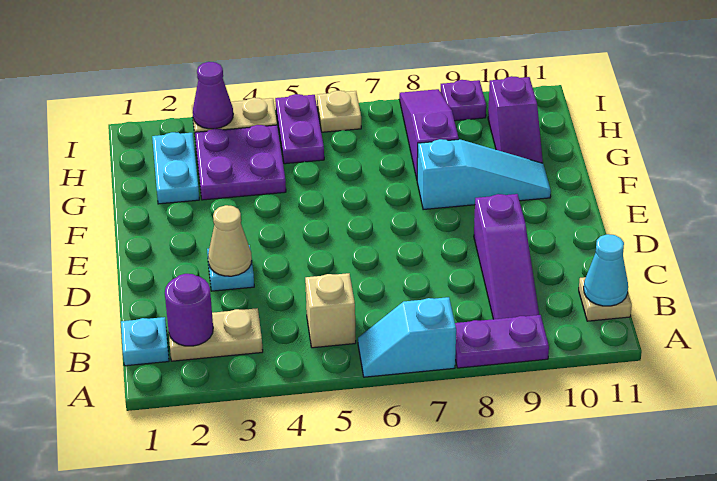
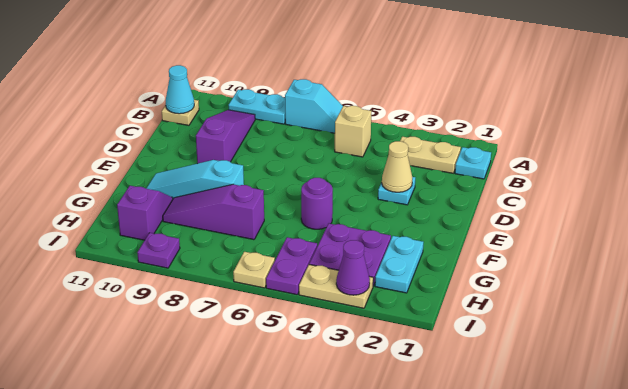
purple 1x2 plate [455,315,549,368] -> cyan 1x2 plate [228,89,285,124]
purple 1x1 round brick [165,274,213,346] -> purple 1x1 round brick moved to [301,178,333,229]
purple 1x3 slope [399,89,459,179] -> purple 1x3 slope turned to [163,184,264,240]

